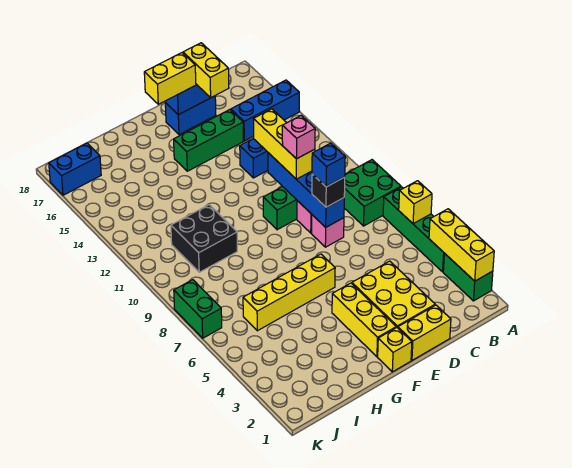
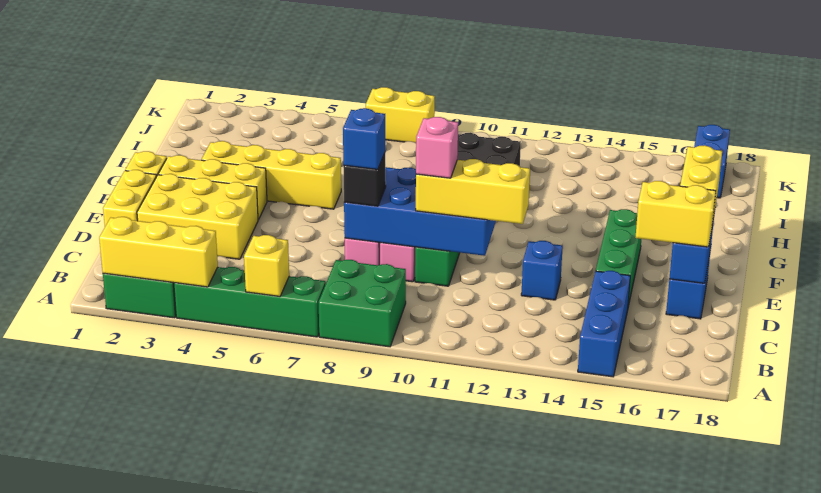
blue 1x4 brick [268,153,344,227] -> blue 2x4 brick [344,167,496,256]
yellow 1x4 brick [243,254,335,331] -> yellow 1x4 brick turned to [201,141,341,209]
green 1x2 brick [174,280,222,338] -> yellow 1x2 brick [366,87,435,143]

